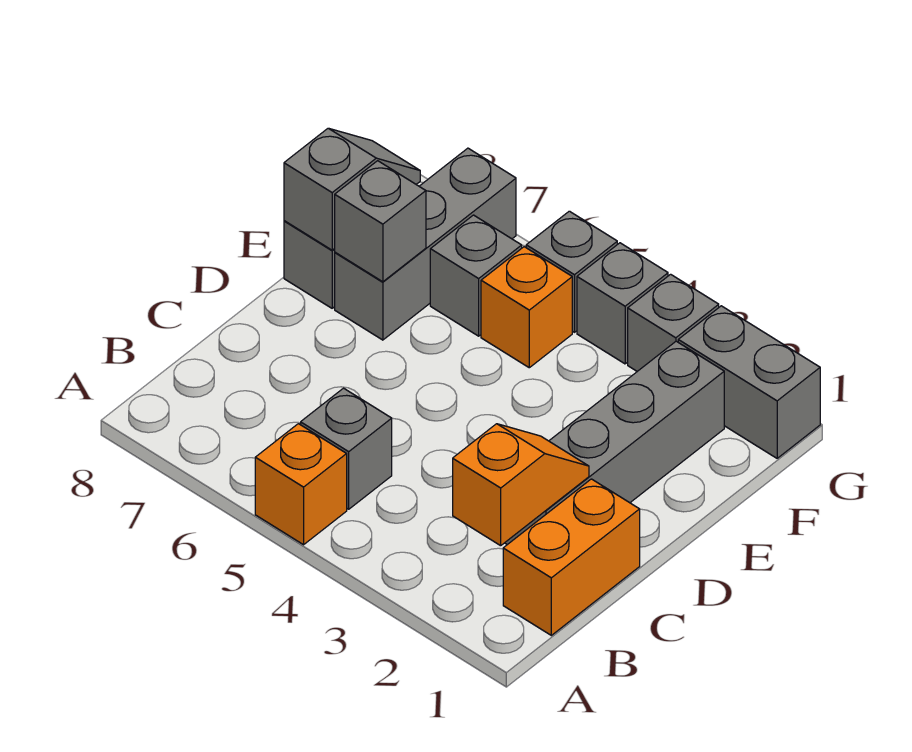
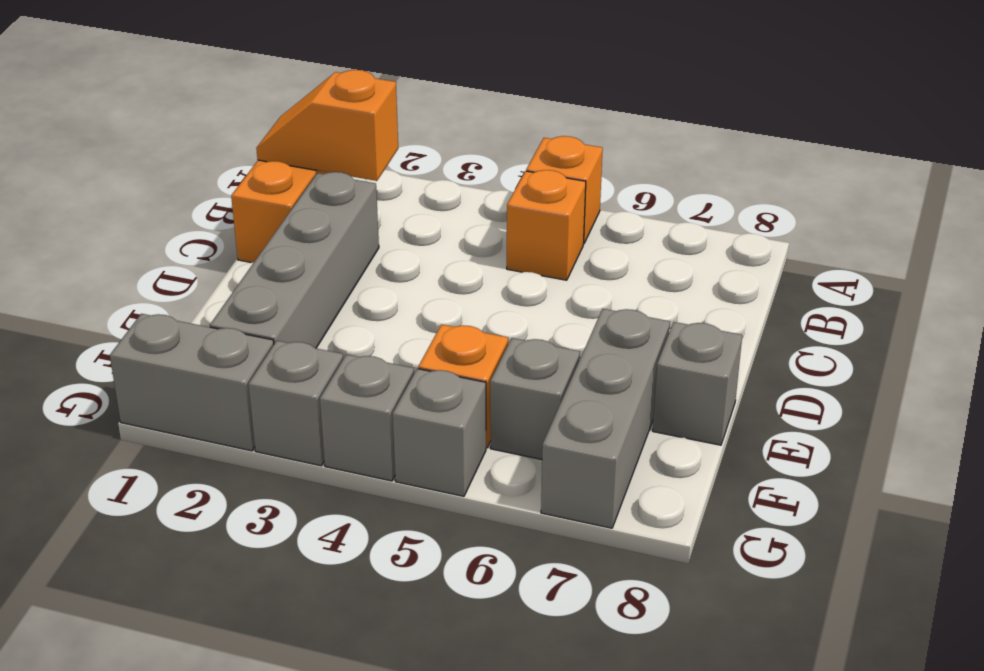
orange 1x2 slope [453,424,589,546] -> orange 1x2 slope turned to [256,70,398,181]
grey 1x1 brick [301,388,392,509] -> orange 1x1 brick [507,170,586,280]
grey 1x1 brick [335,161,426,282] -> none
grey 1x2 slope [284,128,420,250] -> none

